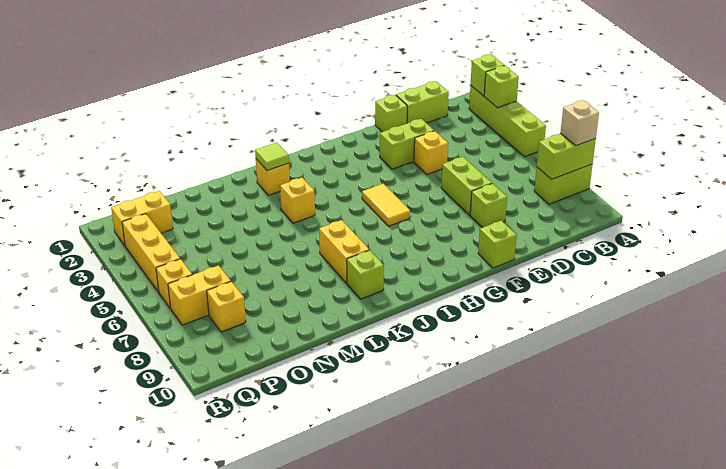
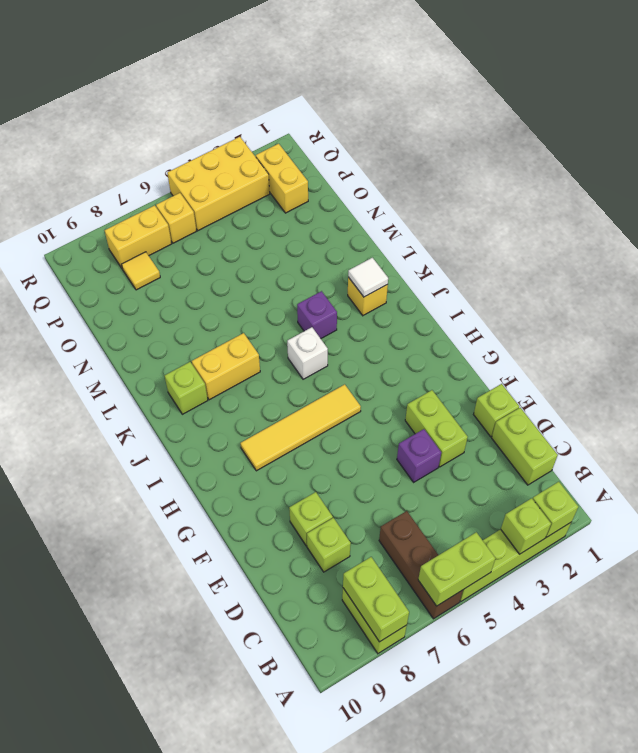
none -> brown 1x3 brick [379,511,463,619]
tan 1x1 brick [561,100,599,146] -> none
yellow 1x1 brick [414,131,448,174] -> purple 1x1 brick [397,429,441,482]
lime 1x2 brick [441,157,492,215] -> lime 1x2 brick moved to [418,532,495,606]
lime 1x1 brick [478,220,516,268] -> lime 1x1 brick moved to [307,518,351,572]
yellow 1x2 tile [362,184,410,226] -> yellow 1x4 tile [241,384,361,471]
none -> white 1x1 brick [287,327,328,379]
lime 1x1 tile [255,143,289,171] -> white 1x1 tile [348,258,388,297]
yellow 1x1 brick [280,178,315,223] -> purple 1x1 brick [297,291,337,339]
yellow 1x2 brick [168,265,231,325] -> yellow 1x2 brick turned to [105,205,172,268]
yellow 1x1 brick [207,281,246,332] -> yellow 1x1 tile [122,252,160,290]
yellow 1x3 brick [122,214,180,292] -> yellow 2x3 brick [167,137,270,231]

